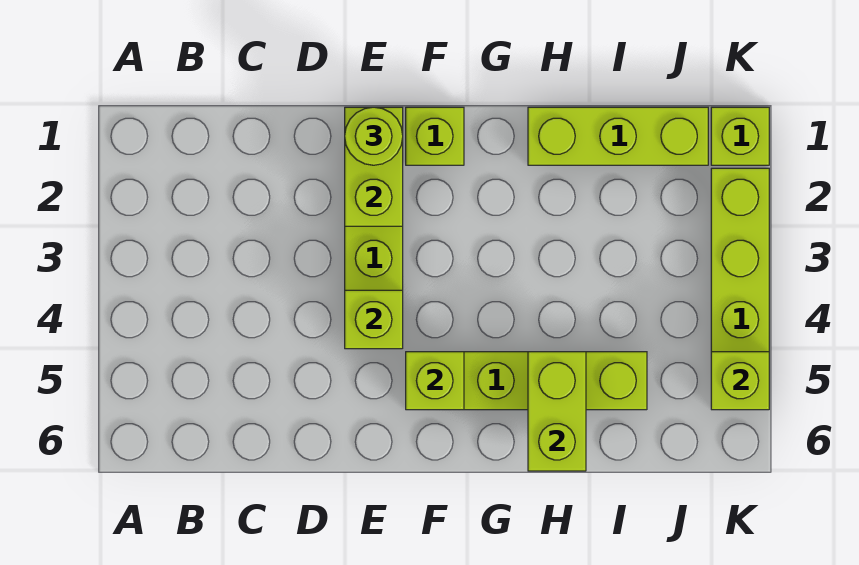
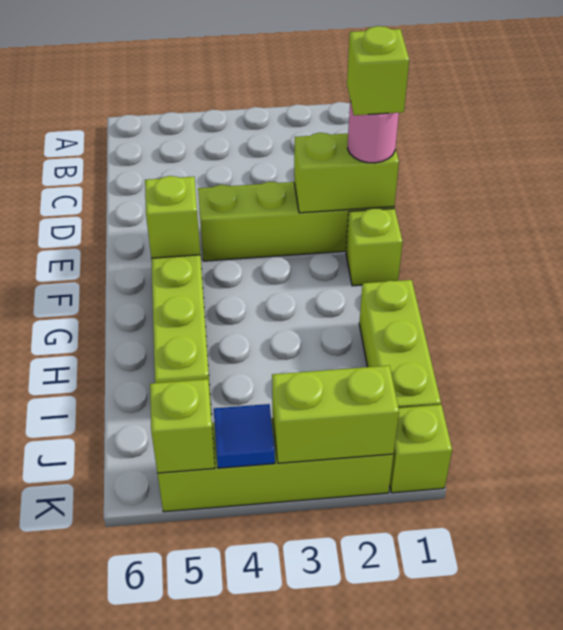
lime 1x1 round brick [345,107,403,165] -> pink 1x1 round brick [347,101,399,163]
lime 1x1 brick [345,290,403,349] -> lime 1x1 brick moved to [347,26,409,115]
lime 1x2 brick [528,352,586,471] -> lime 1x2 brick moved to [272,366,399,463]
none -> blue 1x1 tile [214,404,275,468]

